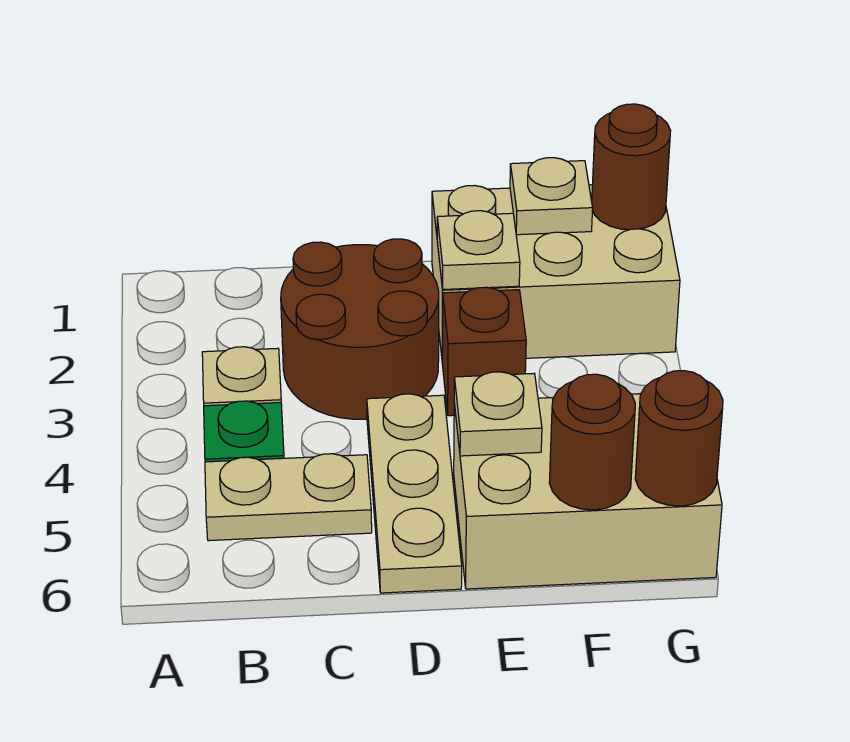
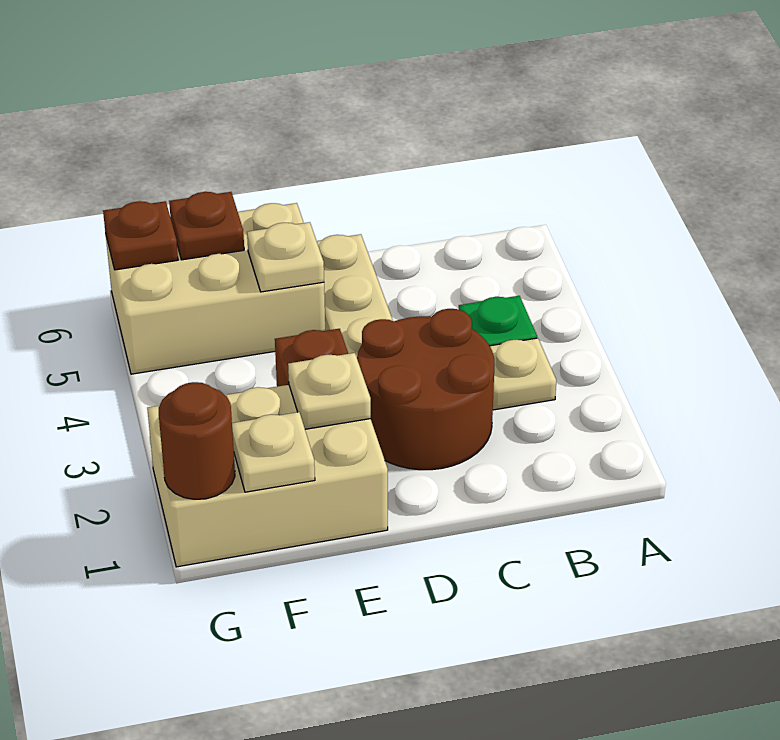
tan 1x2 plate [205,454,372,541] -> none
brown 1x1 round brick [549,374,635,510] -> brown 1x1 plate [169,192,244,260]
brown 1x1 round brick [635,371,723,506] -> brown 1x1 plate [103,201,178,270]

